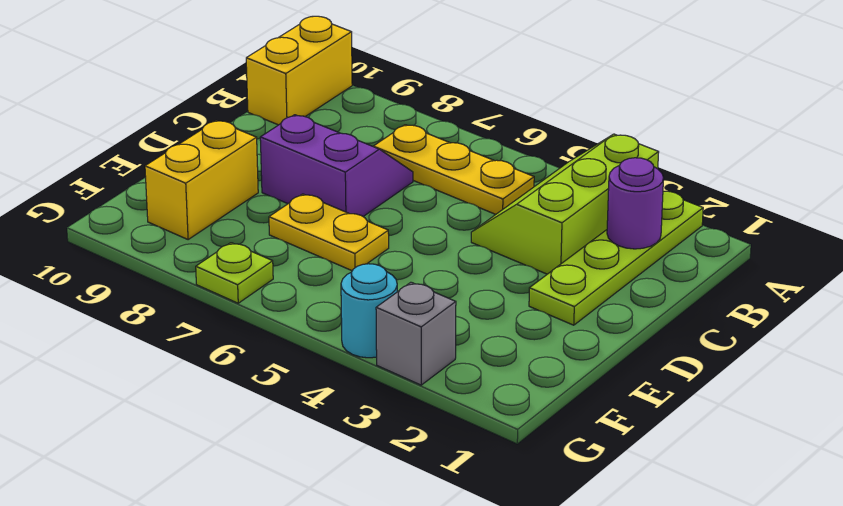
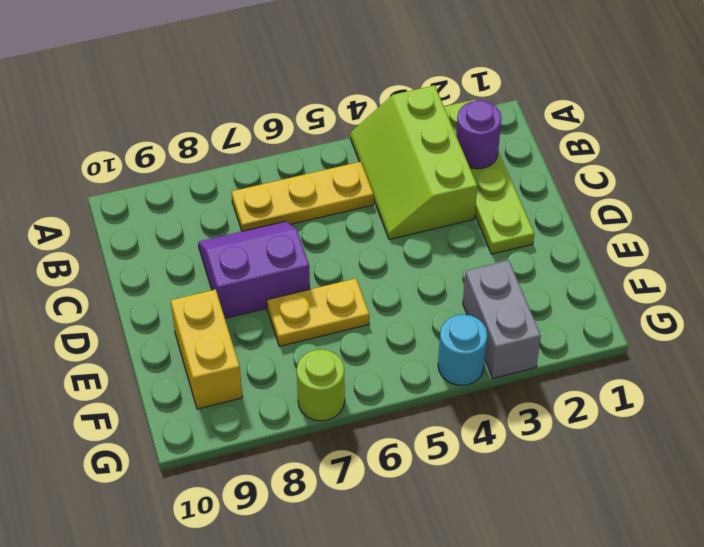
yellow 1x2 brick [246,16,352,125] -> none
grey 1x1 brick [376,282,456,385] -> grey 1x2 brick [463,260,541,378]
lime 1x1 plate [196,243,273,303] -> lime 1x1 round brick [297,349,345,421]

